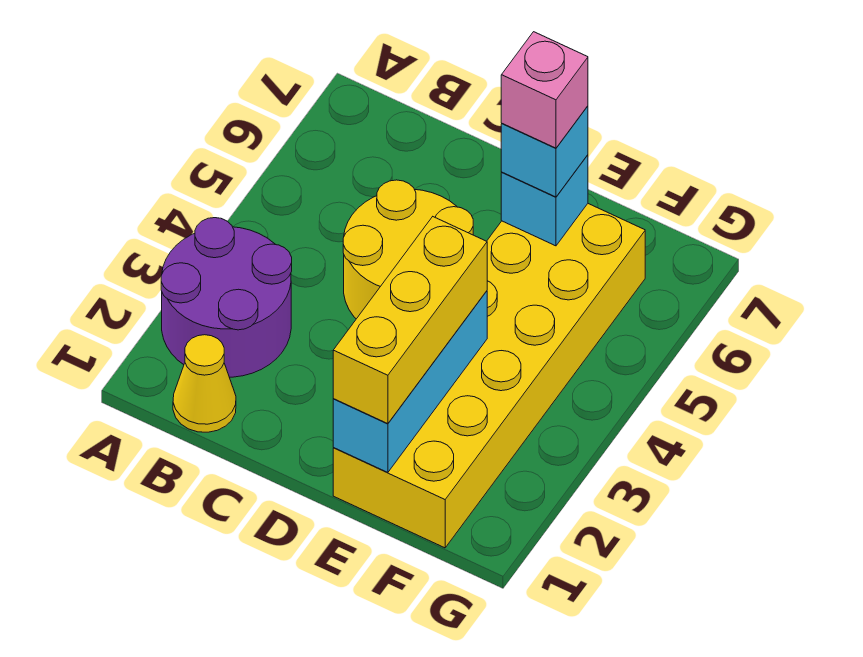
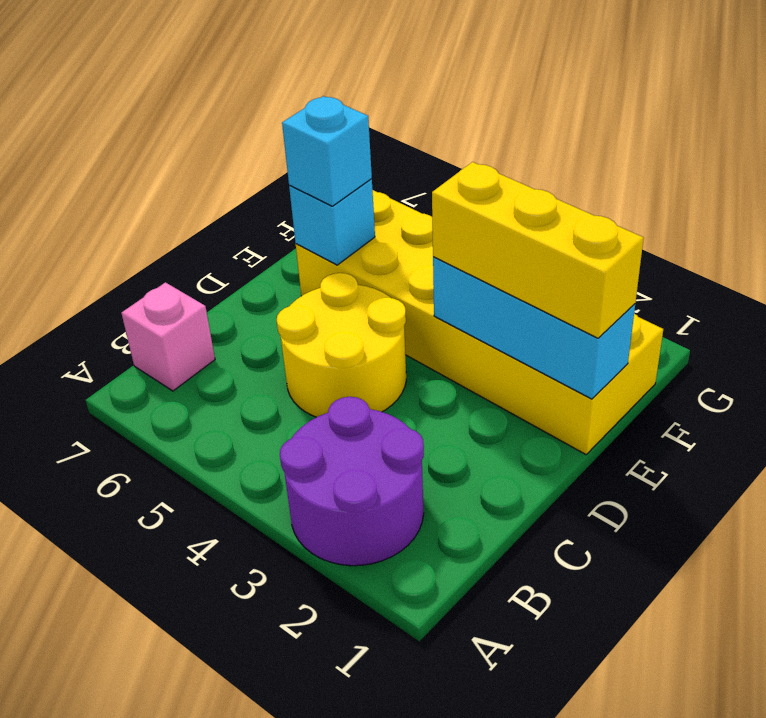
yellow 1x1 cone [173,335,236,432] -> none
pink 1x1 brick [501,32,588,148] -> pink 1x1 brick moved to [121,282,215,391]

